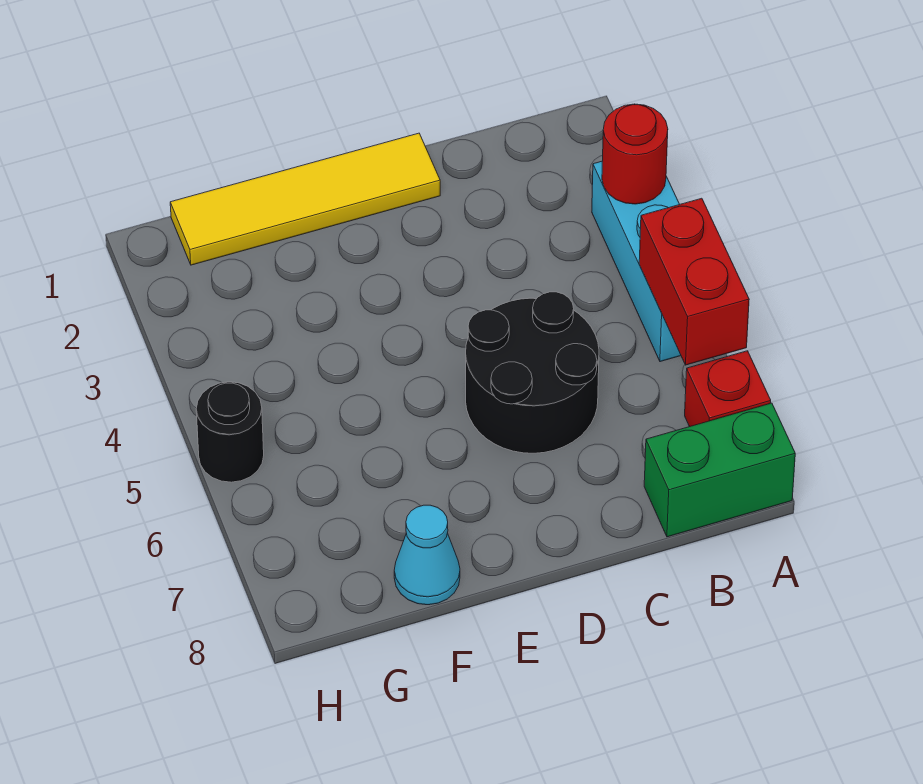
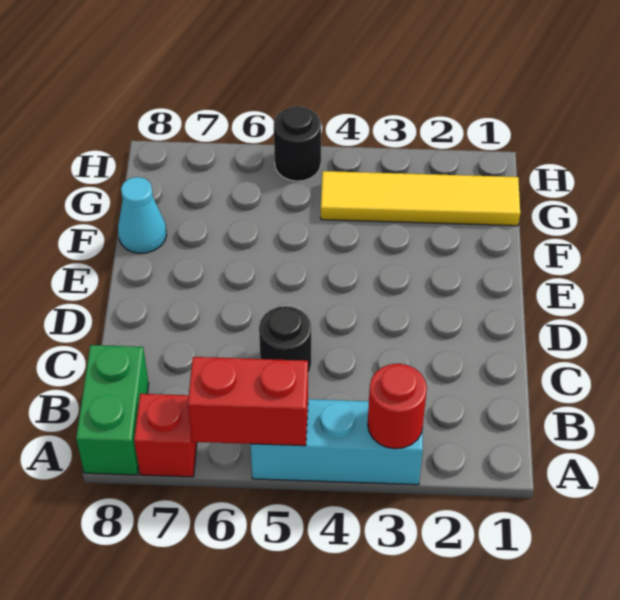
black 2x2 round brick [466,292,599,453] -> black 1x1 round brick [259,306,311,374]
yellow 1x4 tile [170,133,440,265] -> yellow 1x4 tile turned to [321,171,520,226]

